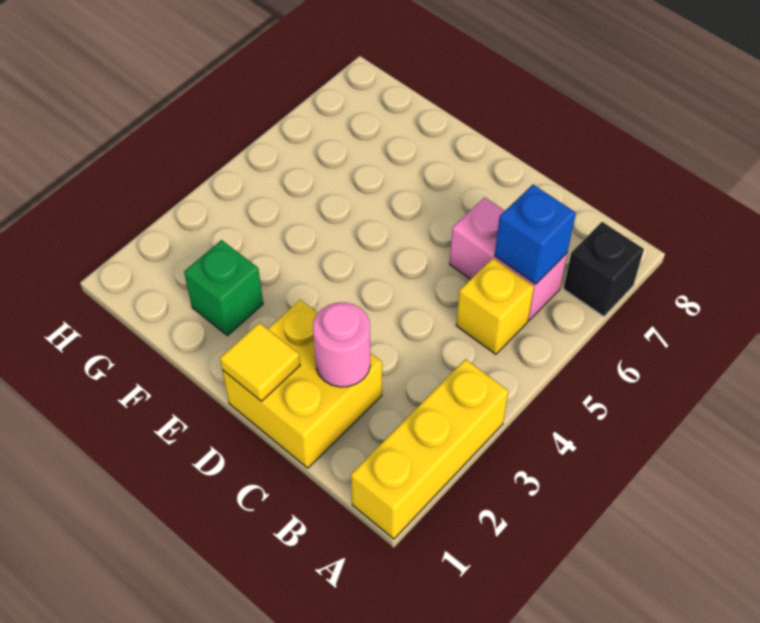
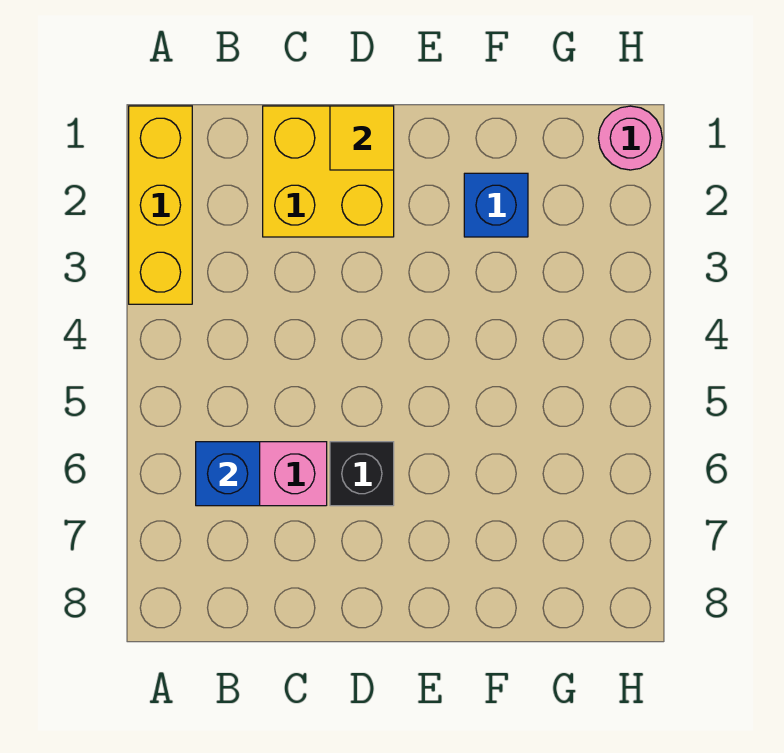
black 1x1 brick [564,222,644,317] -> black 1x1 brick moved to [330,442,394,506]
yellow 1x1 brick [456,258,534,354] -> none
pink 1x1 round brick [313,302,370,387] -> pink 1x1 round brick moved to [599,106,662,170]
green 1x1 brick [184,240,263,336] -> blue 1x1 brick [464,173,528,237]

